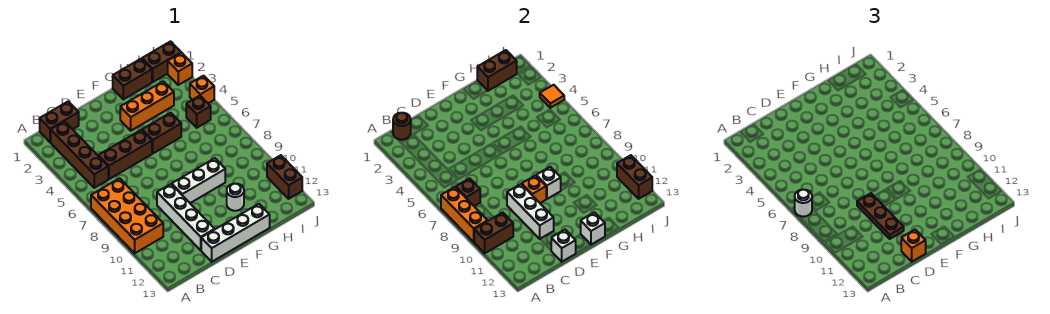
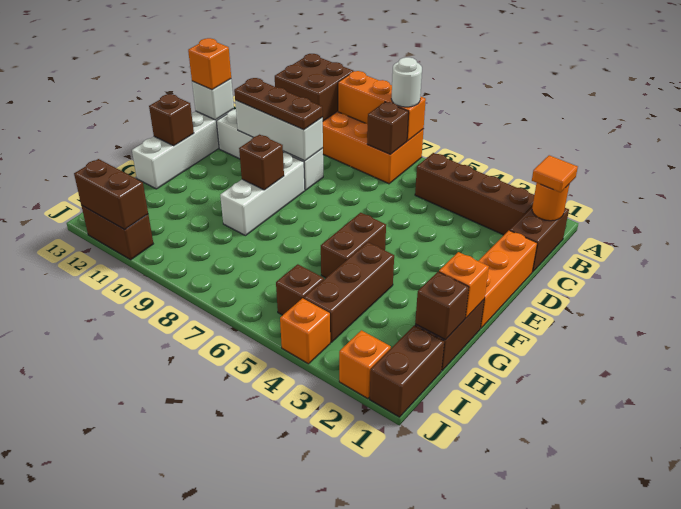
brown 1x2 brick [474,213,513,253] -> brown 2x2 brick [275,54,354,121]
brown 1x1 round brick [393,113,411,140] -> orange 1x1 round brick [532,183,569,221]
brown 1x3 brick [98,130,152,179] -> brown 1x3 brick moved to [304,242,394,342]
orange 1x1 brick [522,175,546,203] -> orange 1x1 brick moved to [439,252,489,318]
orange 1x3 brick [120,81,174,131] -> orange 1x3 brick moved to [479,230,537,329]
white 1x1 brick [536,167,561,199] -> brown 1x1 brick [239,135,284,190]
white 1x1 brick [581,212,605,245] -> brown 1x1 brick [149,94,194,146]
white 1x1 round brick [227,184,244,211] -> none
brown 1x2 brick [477,50,517,91] -> brown 1x1 brick [415,272,469,340]
orange 1x1 tile [540,85,564,108] -> orange 1x1 tile moved to [532,155,578,192]

